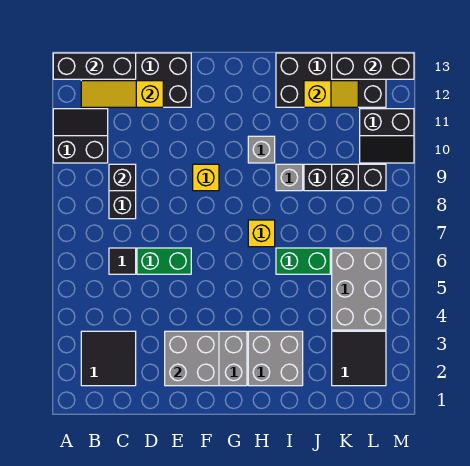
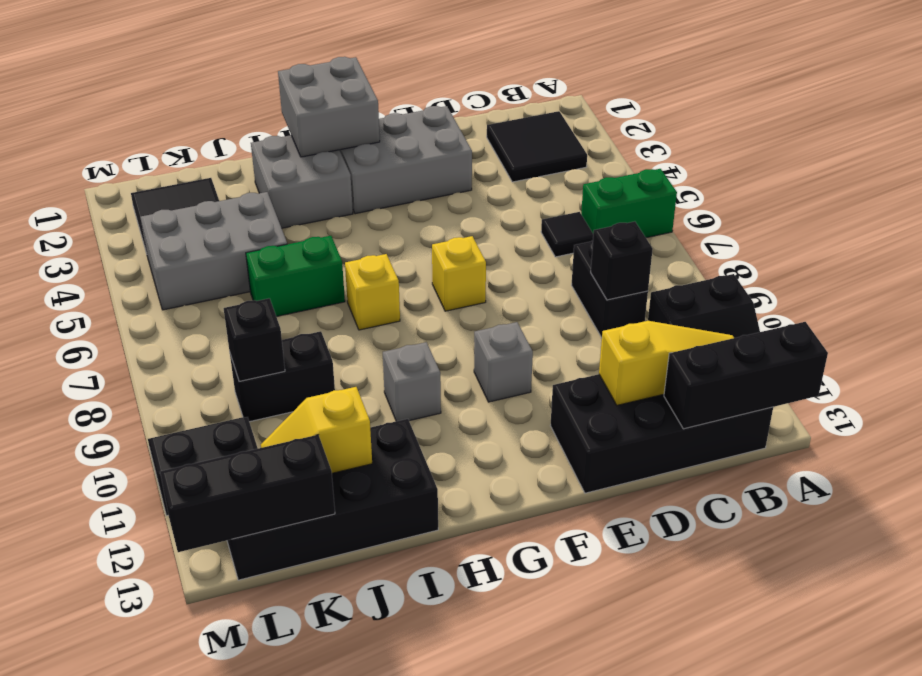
green 1x2 brick [137,248,191,274] -> green 1x2 brick moved to [581,169,677,238]
grey 2x2 brick [165,331,219,386] -> grey 2x2 brick moved to [278,57,380,157]
yellow 1x1 brick [193,164,219,191] -> yellow 1x1 brick moved to [432,236,486,311]
grey 1x1 brick [276,164,303,191] -> grey 1x1 brick moved to [474,322,533,402]
black 1x3 brick [304,164,386,191] -> black 1x2 brick [230,331,335,422]
grey 2x3 brick [332,248,386,330] -> grey 2x3 brick turned to [140,192,287,310]

